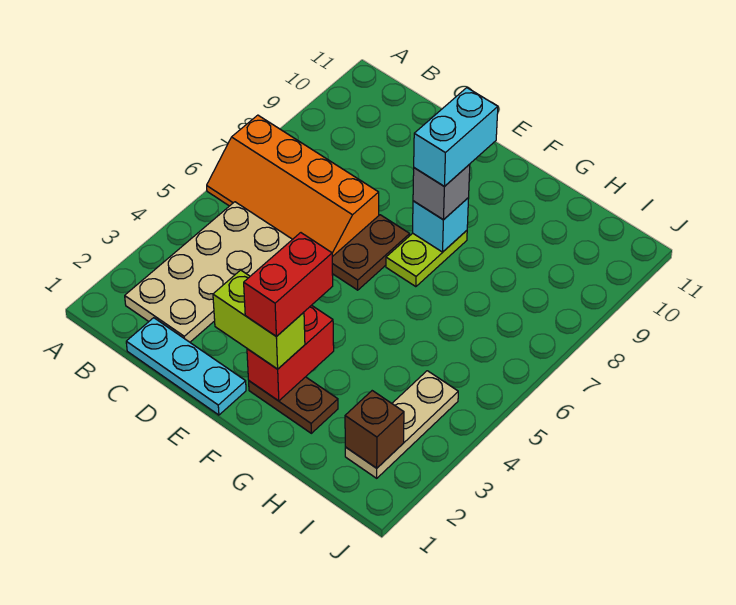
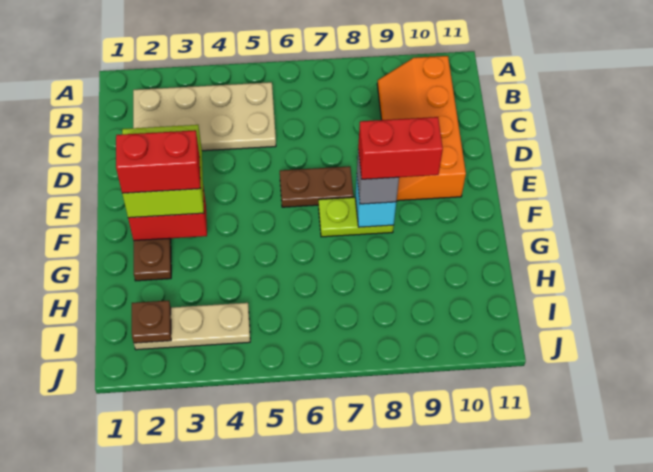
orange 2x4 slope [207,115,379,257] -> orange 2x4 slope moved to [377,56,466,201]
cyan 1x3 plate [126,318,246,415] -> none
lime 1x2 brick [213,270,305,369] -> lime 2x2 brick [122,125,204,218]
cyan 1x2 brick [414,88,498,187] -> red 1x2 brick [358,117,443,179]
brown 1x1 brick [345,391,404,468] -> brown 1x1 plate [132,301,171,343]

